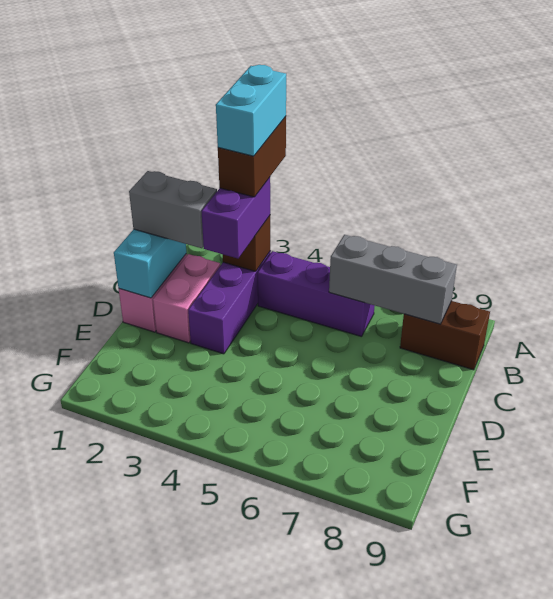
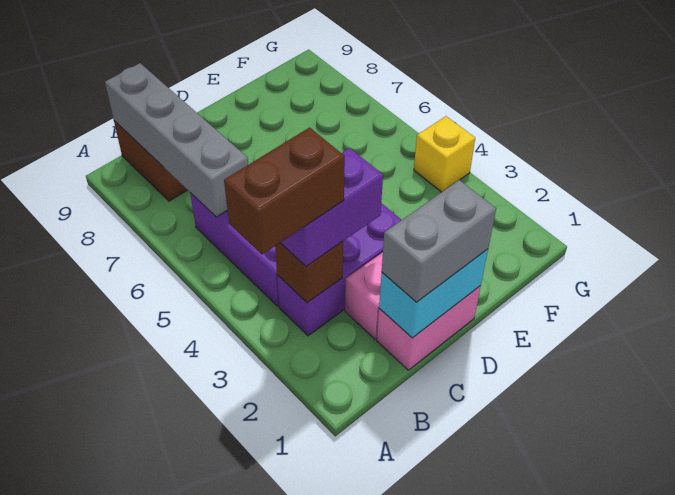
cyan 1x2 brick [216,65,286,156] -> none
grey 1x3 brick [329,235,457,324] -> grey 1x4 brick [105,63,248,217]
grey 1x2 brick [129,171,217,248] -> grey 1x2 brick turned to [382,180,496,302]
none -> yellow 1x1 brick [414,116,475,192]

